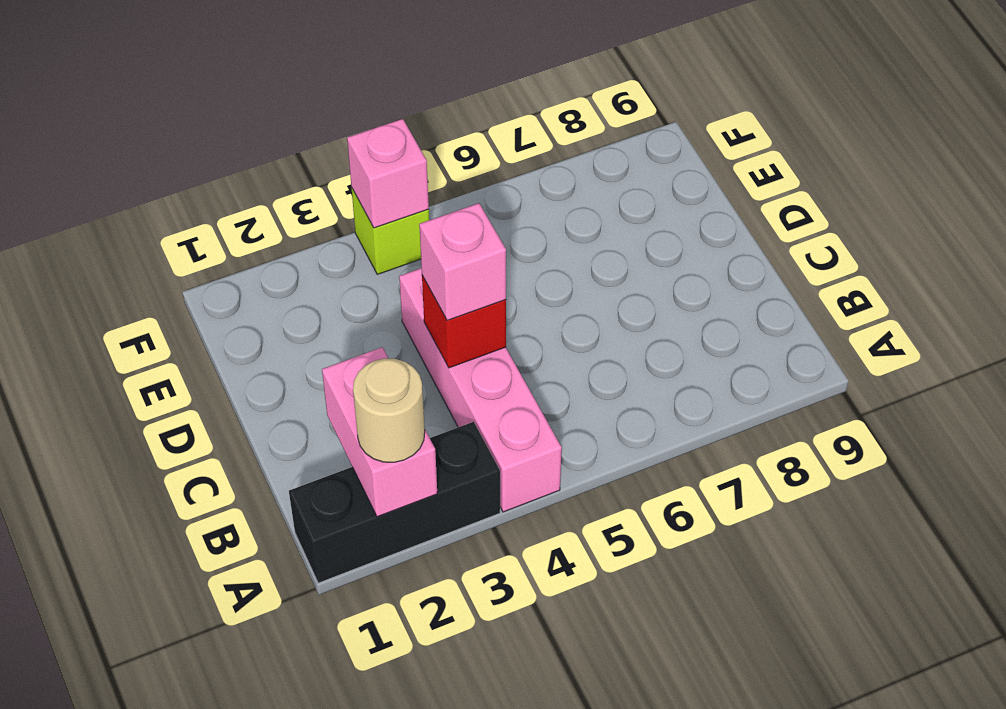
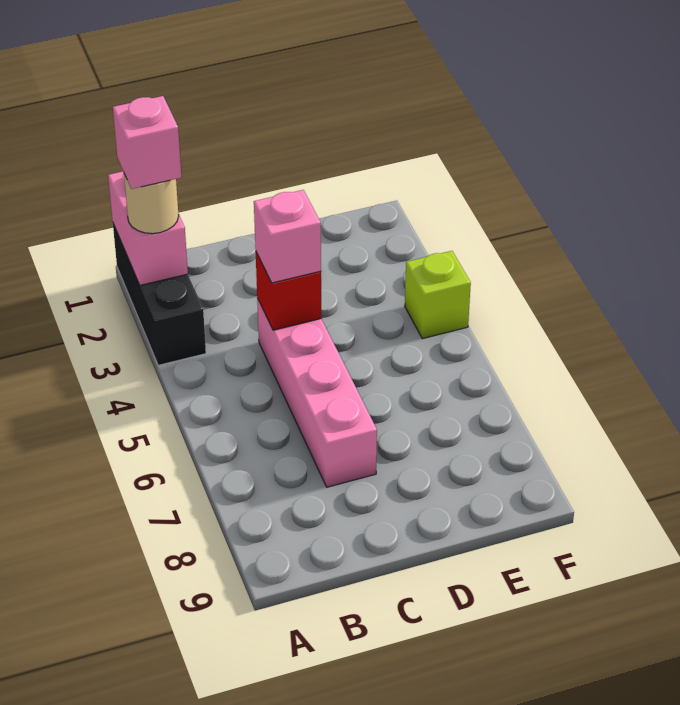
pink 1x2 brick [322,347,437,517] -> pink 1x2 brick turned to [108,171,188,285]
pink 1x4 brick [399,268,562,512] -> pink 1x4 brick turned to [257,298,377,487]
pink 1x1 brick [347,119,429,228] -> pink 1x1 brick moved to [113,96,181,189]

